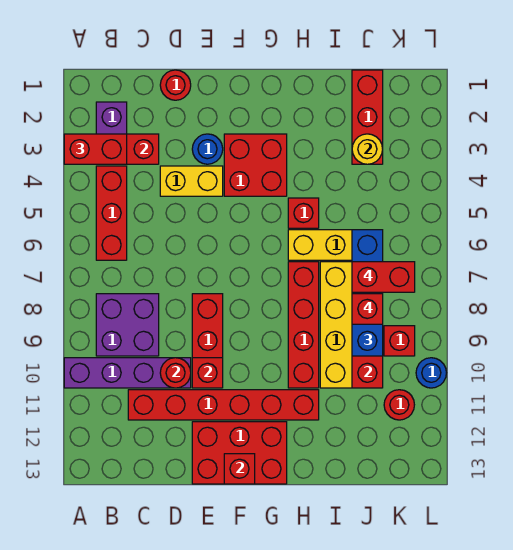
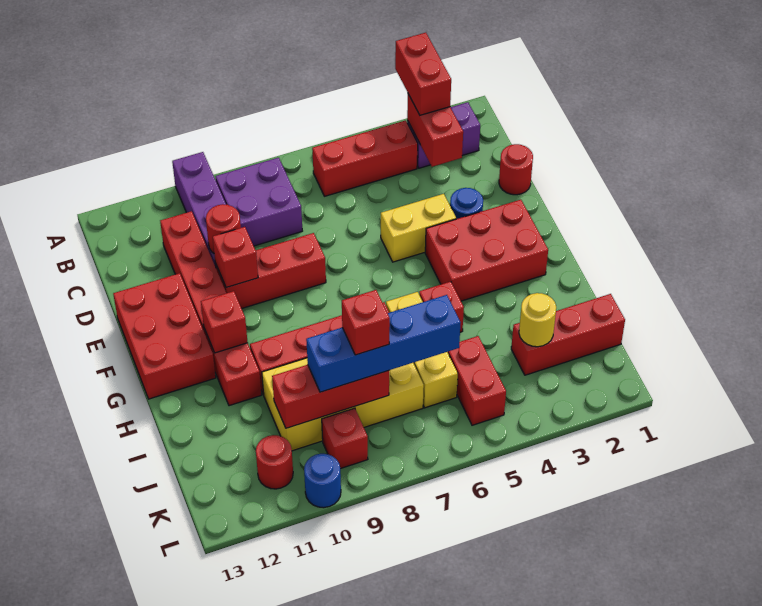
yellow 1x2 brick [160,166,223,196] -> yellow 1x2 brick turned to [381,194,456,262]
red 2x2 brick [224,134,287,196] -> red 2x3 brick [425,200,548,301]
red 1x1 brick [224,454,255,484] -> red 1x1 brick moved to [201,291,248,353]
red 1x2 brick [352,262,415,292] -> red 1x2 brick moved to [448,336,506,425]

